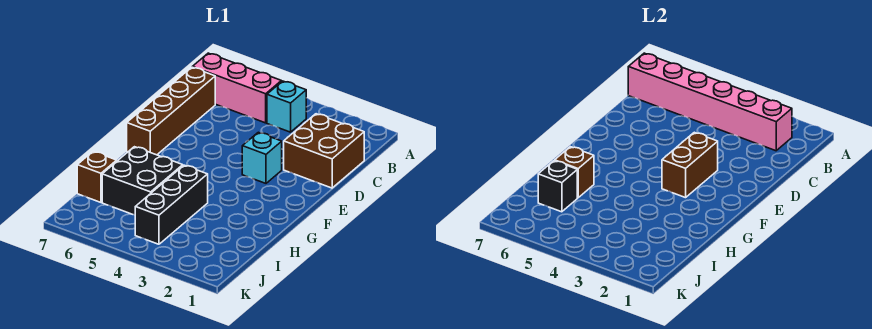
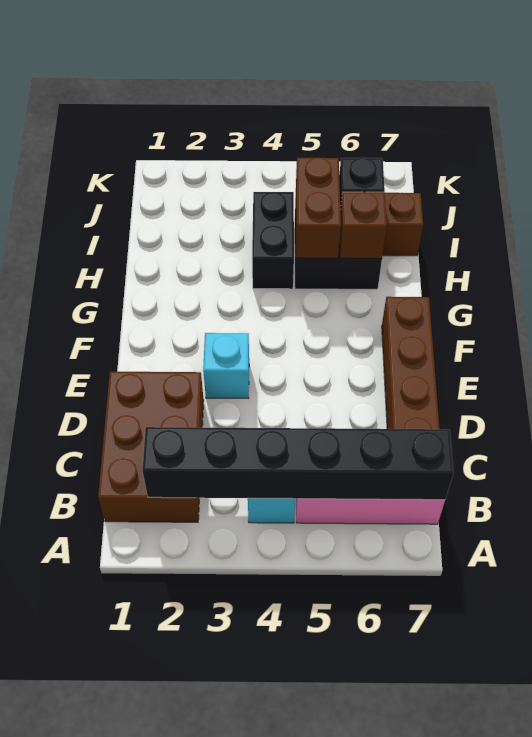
pink 1x6 brick [628,53,792,151] -> black 1x6 brick [143,427,454,500]
brown 2x2 brick [284,114,364,188] -> brown 2x3 brick [98,372,204,522]
brown 1x2 brick [662,132,718,198] -> brown 1x2 brick moved to [296,157,341,258]
black 1x3 brick [135,165,208,244] -> black 1x2 brick [252,192,294,289]

